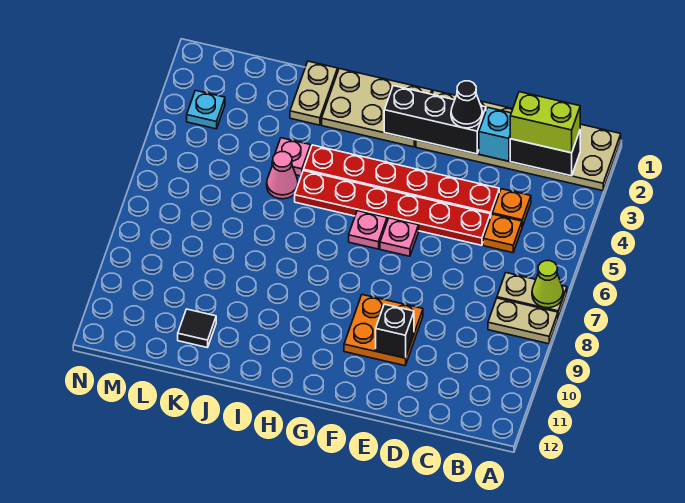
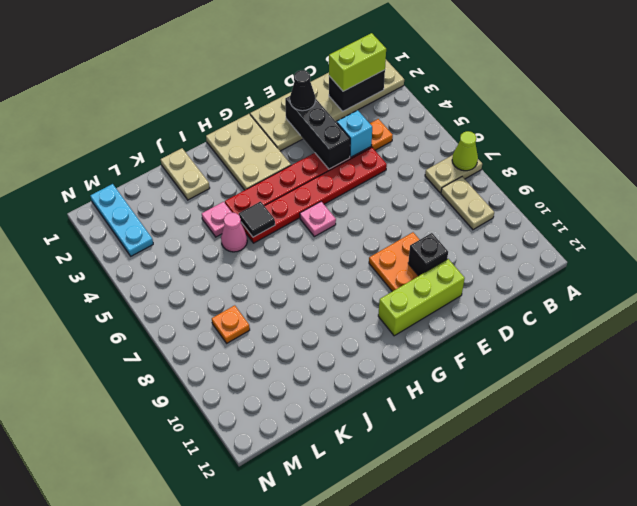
tan 1x2 plate [488,298,558,344] -> tan 1x2 plate turned to [441,177,494,230]
orange 1x1 plate [483,214,522,253] -> orange 1x1 plate moved to [212,305,250,343]
cyan 1x1 brick [479,108,511,161] -> cyan 1x1 brick moved to [337,110,372,157]
black 1x3 brick [384,86,486,154] -> black 1x3 brick turned to [285,96,350,169]
none -> lime 1x3 brick [378,259,465,336]
pink 1x1 plate [380,218,419,256] -> none
tan 2x3 plate [322,69,432,147] -> tan 2x3 plate turned to [206,114,291,190]
black 1x1 tile [178,309,216,348] -> black 1x1 tile moved to [239,202,275,237]
cyan 1x1 plate [187,90,225,129] -> cyan 1x3 plate [90,184,153,256]

